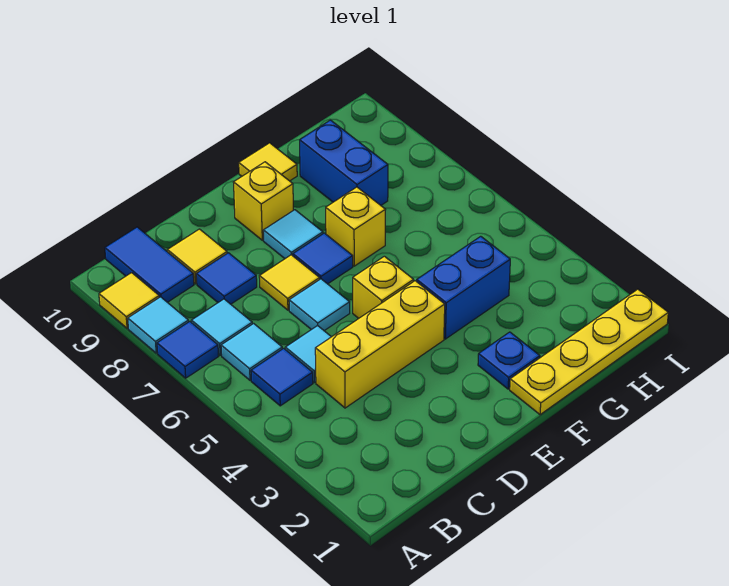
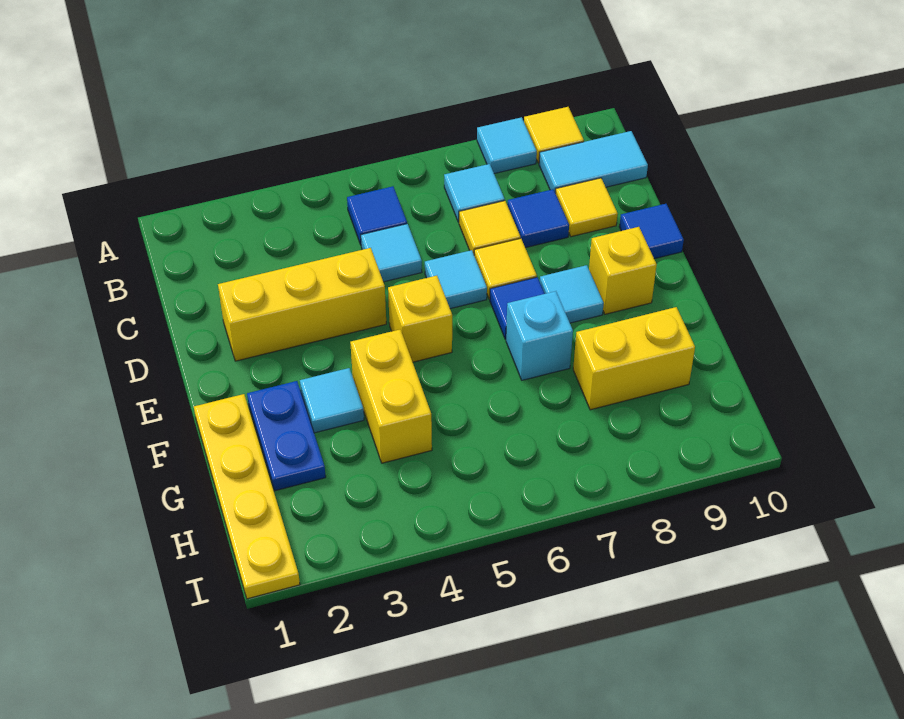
blue 1x1 tile [157,321,219,378] -> blue 1x1 tile moved to [619,204,684,259]
cyan 1x1 tile [221,323,282,380] -> cyan 1x1 tile moved to [300,368,364,433]
blue 1x2 tile [105,227,194,302] -> cyan 1x2 tile [539,131,648,193]
yellow 1x3 brick [315,281,445,408] -> yellow 1x3 brick turned to [218,248,386,361]
blue 1x1 plate [478,332,540,389] -> blue 1x2 plate [247,381,326,491]
blue 1x2 brick [417,236,510,339] -> yellow 1x2 brick [350,330,432,463]
yellow 1x1 brick [326,187,386,266] -> cyan 1x1 brick [506,291,573,380]
yellow 1x1 tile [239,143,297,181] -> yellow 1x1 tile moved to [459,201,520,254]
blue 1x2 brick [300,120,388,205] -> yellow 1x2 brick [573,307,695,410]

